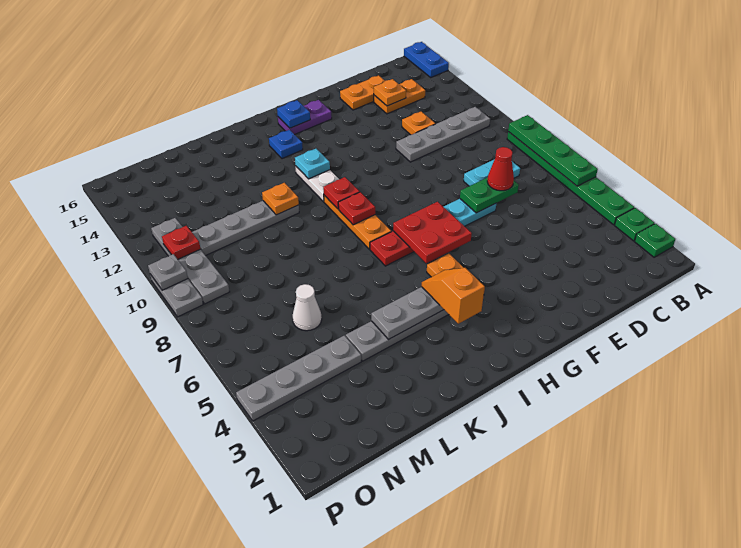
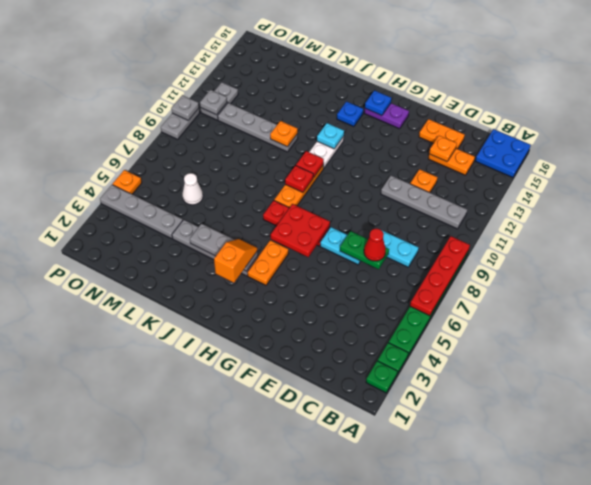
green 1x4 plate [508,115,598,186] -> red 1x4 plate [410,236,470,316]
blue 1x2 plate [404,42,449,77] -> blue 2x2 plate [476,129,530,178]
grey 1x4 plate [151,218,230,304] -> grey 1x2 plate [201,82,238,120]
red 1x1 plate [162,226,200,259] -> grey 1x1 plate [200,90,227,115]
none -> orange 1x1 plate [113,170,142,194]

